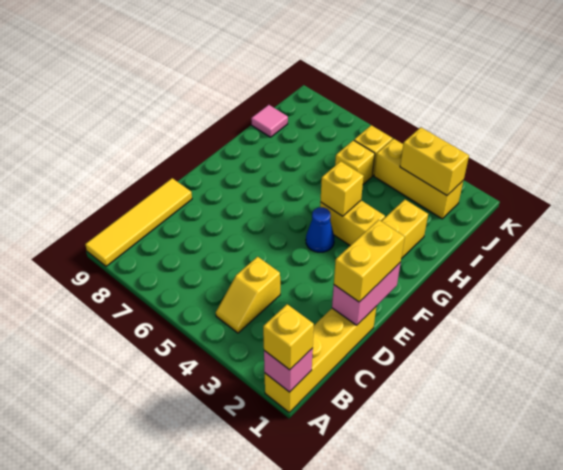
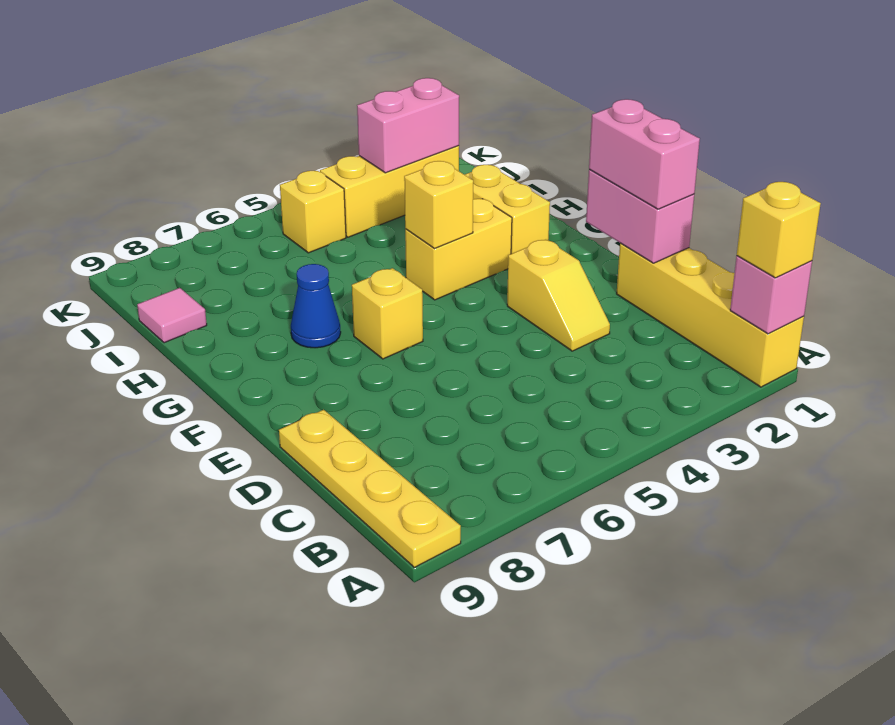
yellow 1x4 tile [85,178,192,266] -> yellow 1x4 plate [279,410,461,567]
yellow 1x2 slope [216,257,280,333] -> yellow 1x2 slope moved to [507,240,610,351]
yellow 1x2 brick [334,220,405,302] -> pink 1x2 brick [589,99,700,209]
blue 1x1 cone [306,207,334,252] -> blue 1x1 cone moved to [291,264,341,348]
yellow 1x1 brick [335,140,375,184] -> yellow 1x1 brick moved to [352,268,423,359]
yellow 1x2 brick [400,127,469,195] -> pink 1x2 brick [357,78,459,173]

